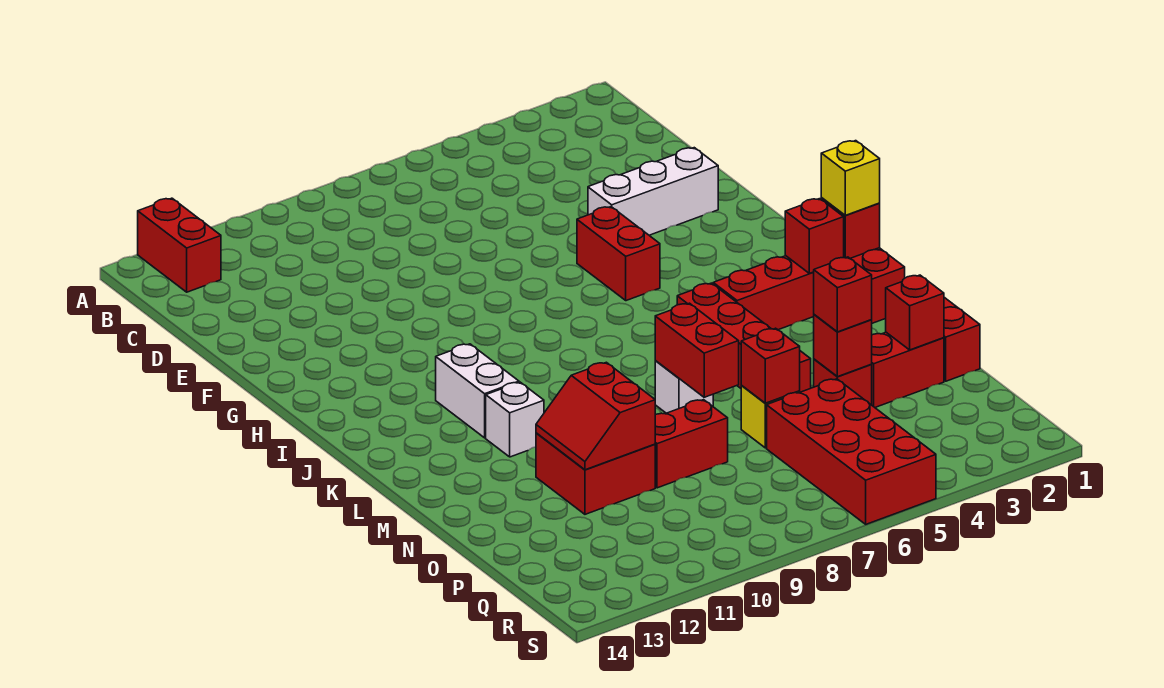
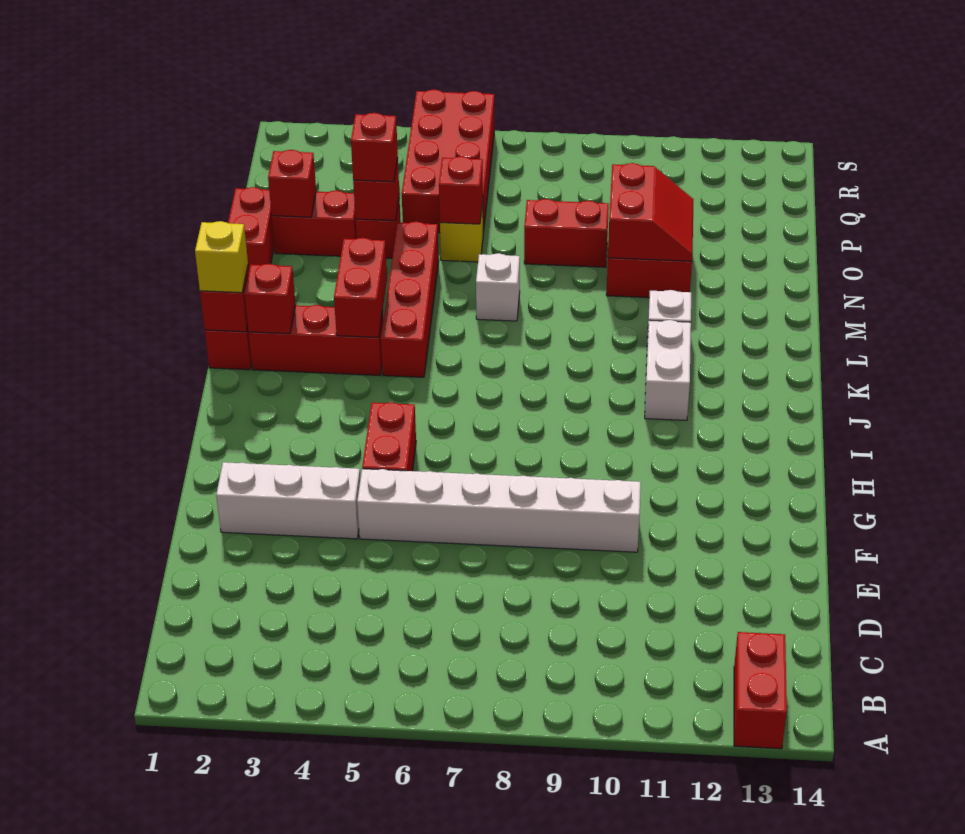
none -> white 1x6 brick [357,469,641,552]
red 1x2 brick [655,303,739,397] -> red 1x2 brick moved to [334,238,387,338]

